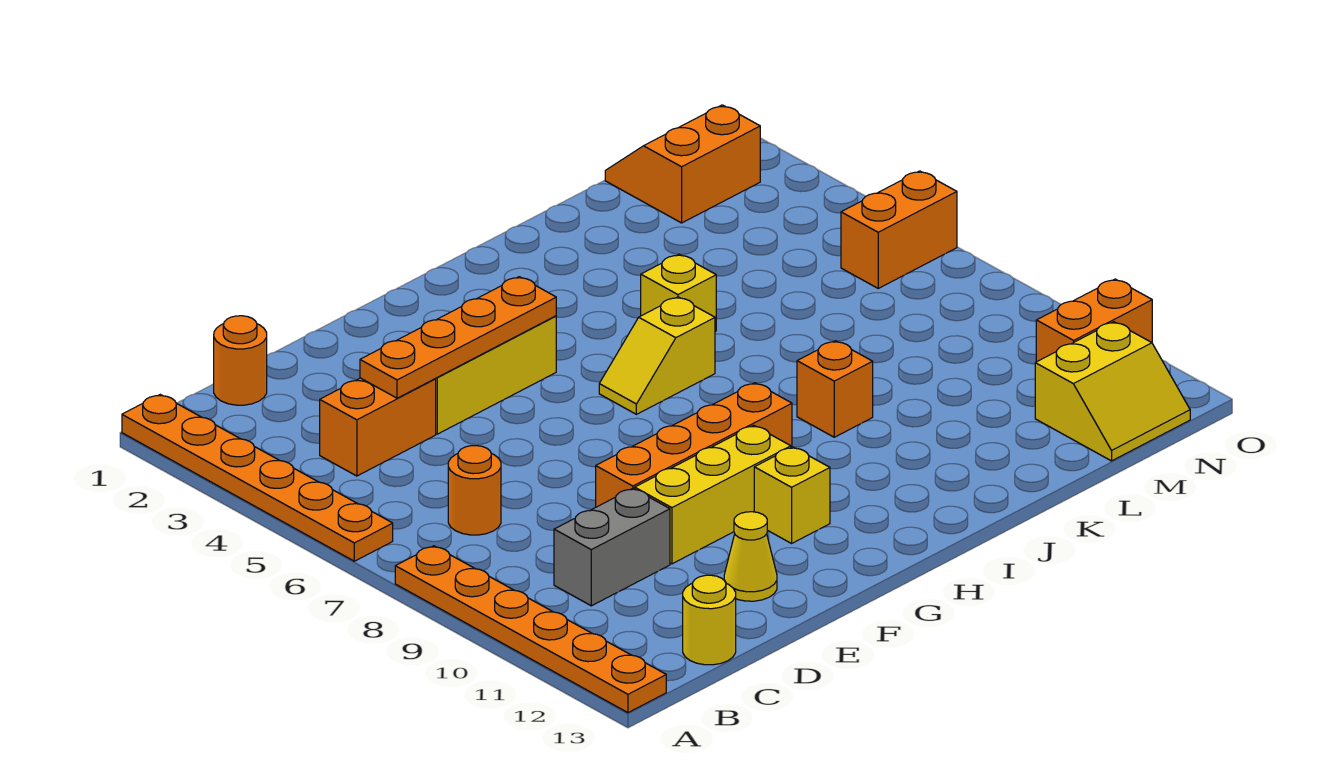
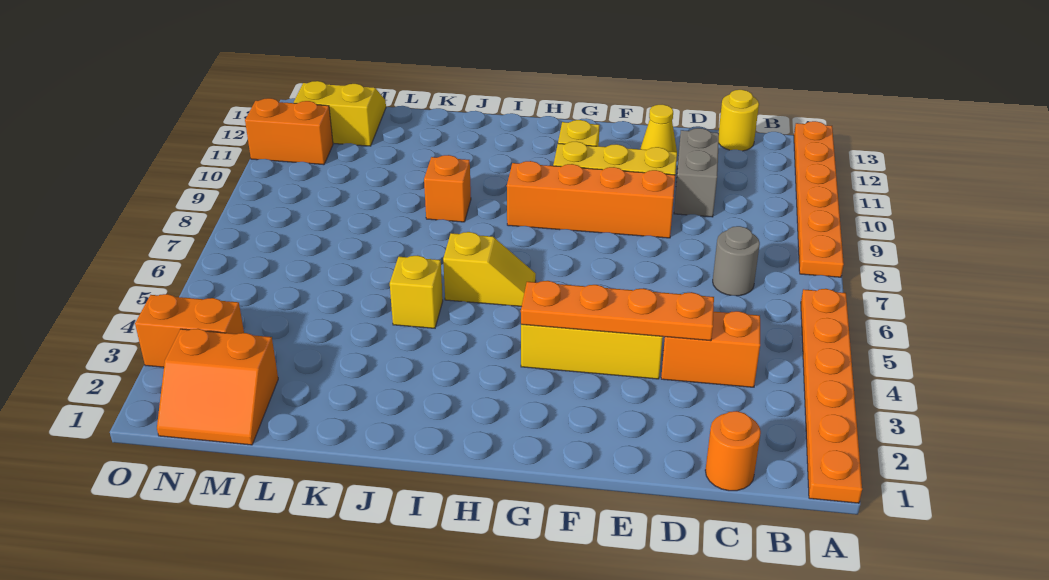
orange 1x1 round brick [448,446,501,535] -> grey 1x1 round brick [713,226,760,296]
grey 1x2 brick [554,488,670,606] -> grey 1x2 brick turned to [674,128,719,217]
orange 1x2 brick [841,171,957,288] -> orange 1x2 brick moved to [135,294,244,367]

